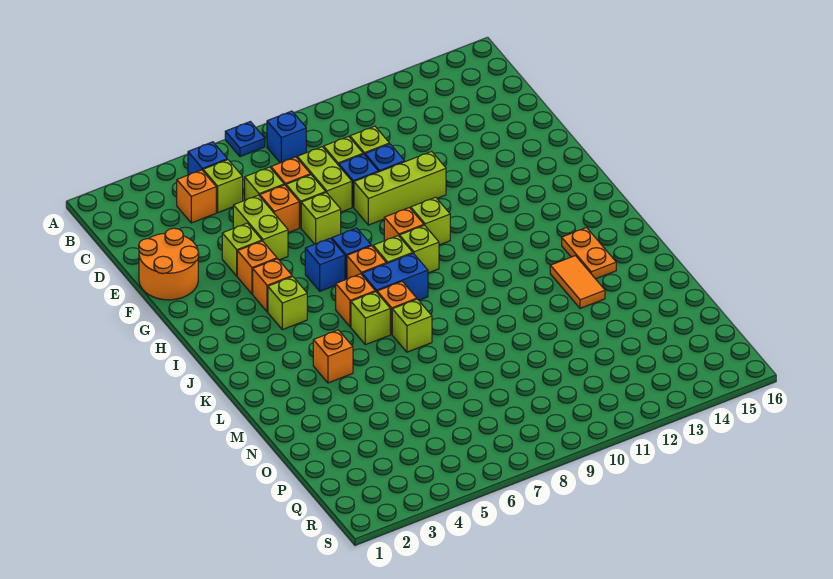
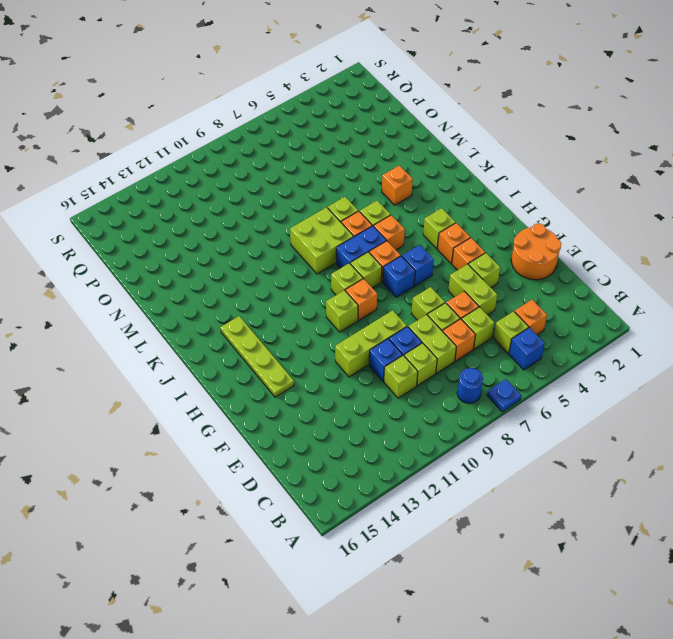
blue 1x1 brick [267,111,306,163] -> blue 1x1 round brick [457,368,483,403]
none -> lime 1x4 plate [221,316,294,397]
none -> lime 2x2 brick [290,207,354,274]
orange 1x2 plate [562,228,616,279] -> none
orange 1x2 tile [550,256,605,308] -> none

